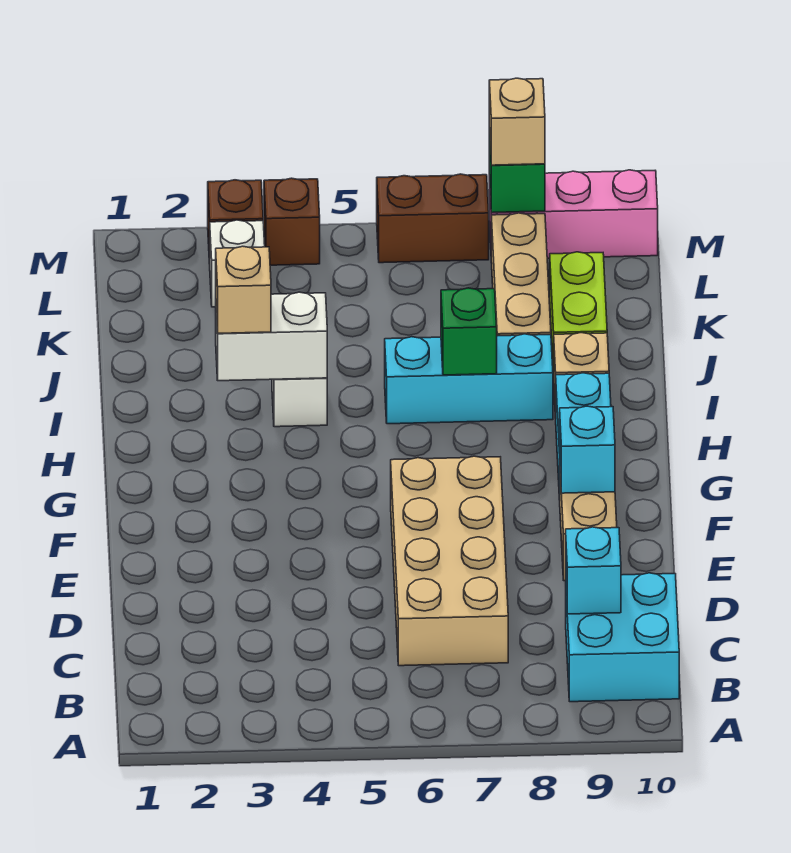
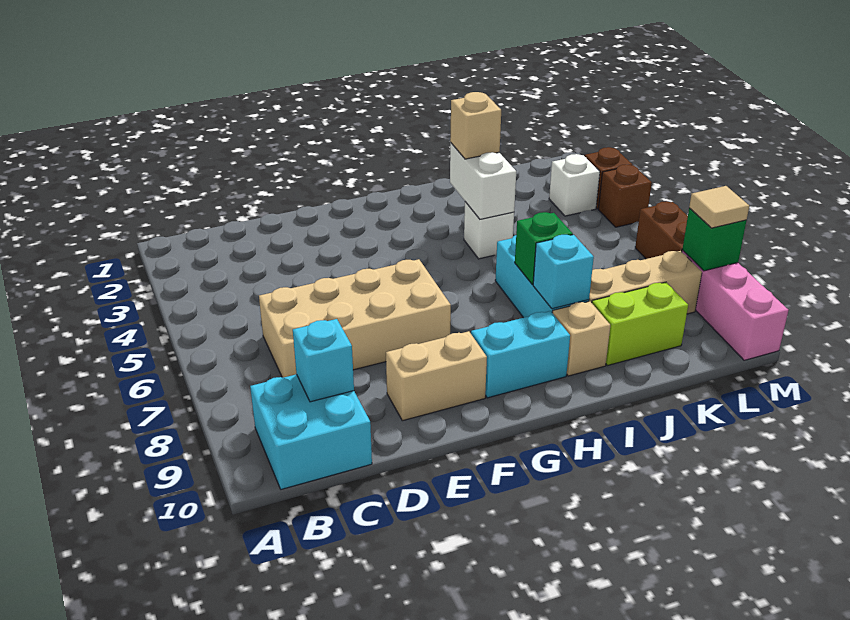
cyan 1x1 brick [560,406,615,493] -> cyan 1x1 brick moved to [533,235,594,309]
tan 1x1 brick [489,78,545,165] -> tan 1x1 tile [689,186,749,228]

